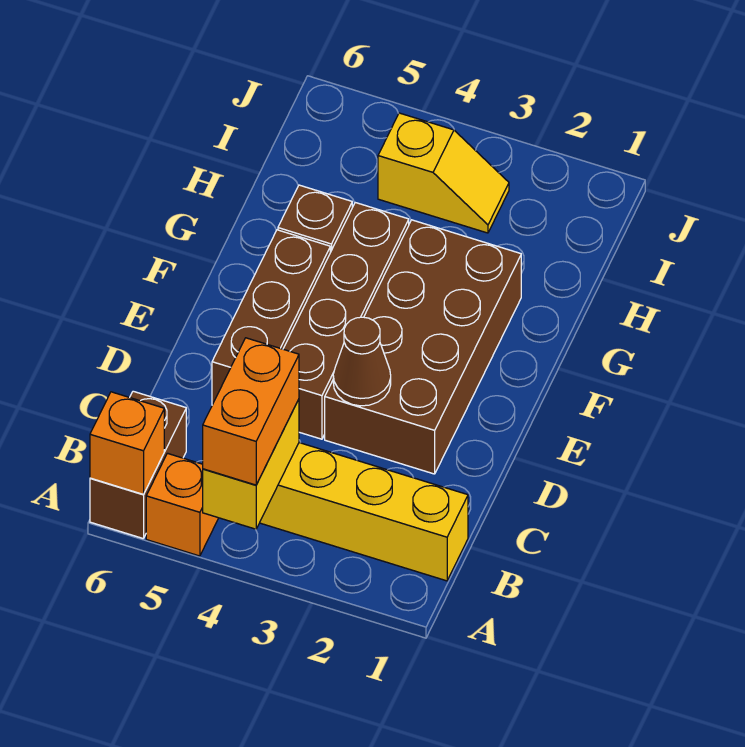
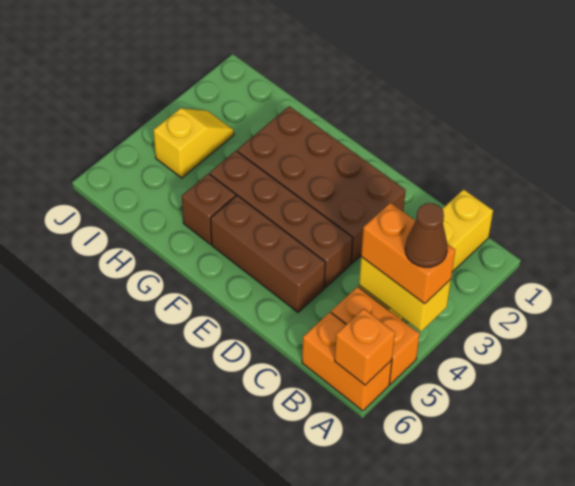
orange 1x1 brick [146,453,218,556] -> orange 1x2 brick [331,287,420,384]
brown 1x2 brick [90,391,186,539] -> orange 1x2 brick [302,312,392,411]
brown 1x1 cone [333,317,391,406] -> brown 1x1 cone moved to [405,203,448,267]

